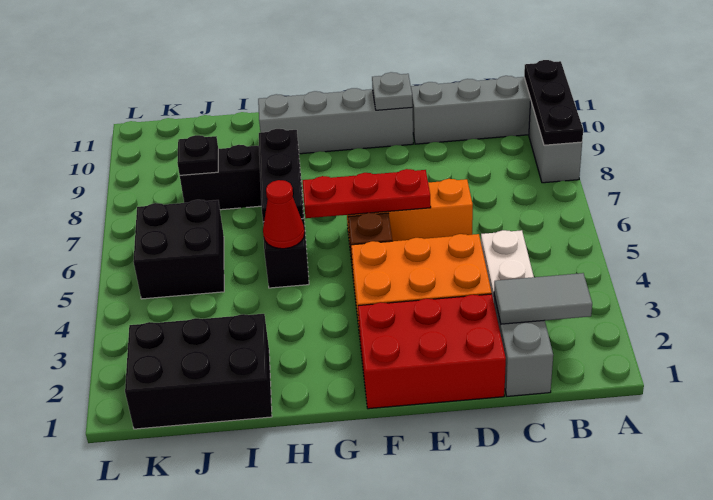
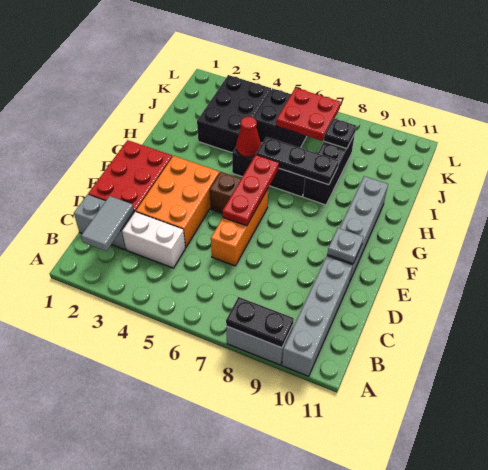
black 1x3 plate [524,60,583,145] -> black 1x2 plate [226,297,294,348]
black 2x3 brick [125,314,272,429] -> black 2x3 brick moved to [197,75,271,153]
none -> red 2x2 plate [276,88,341,141]

